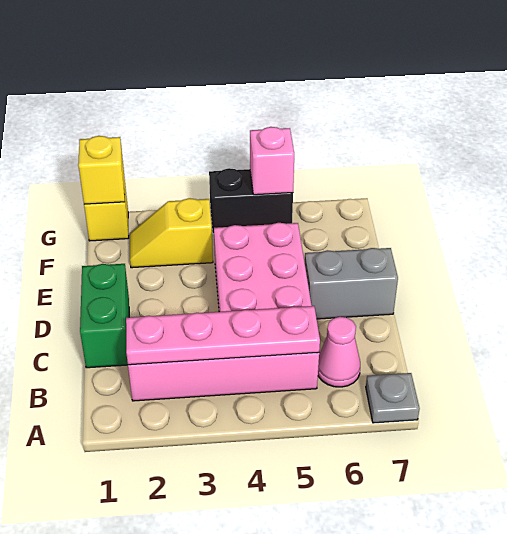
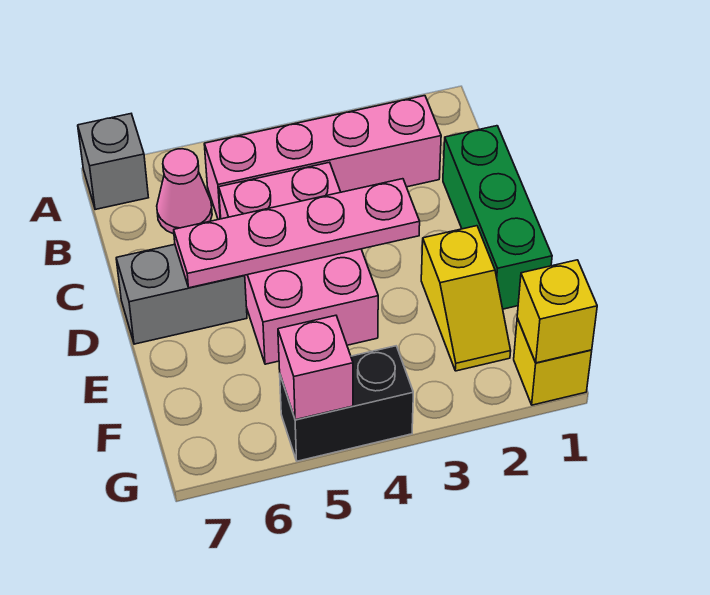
grey 1x1 plate [366,373,420,423] -> grey 1x1 brick [78,114,148,210]
pink 1x4 plate [126,306,320,365] -> pink 1x4 plate moved to [174,179,420,288]
green 1x2 brick [80,264,129,368] -> green 1x3 brick [443,126,552,309]
yellow 1x2 slope [130,198,213,268] -> yellow 1x2 slope turned to [421,226,511,371]

